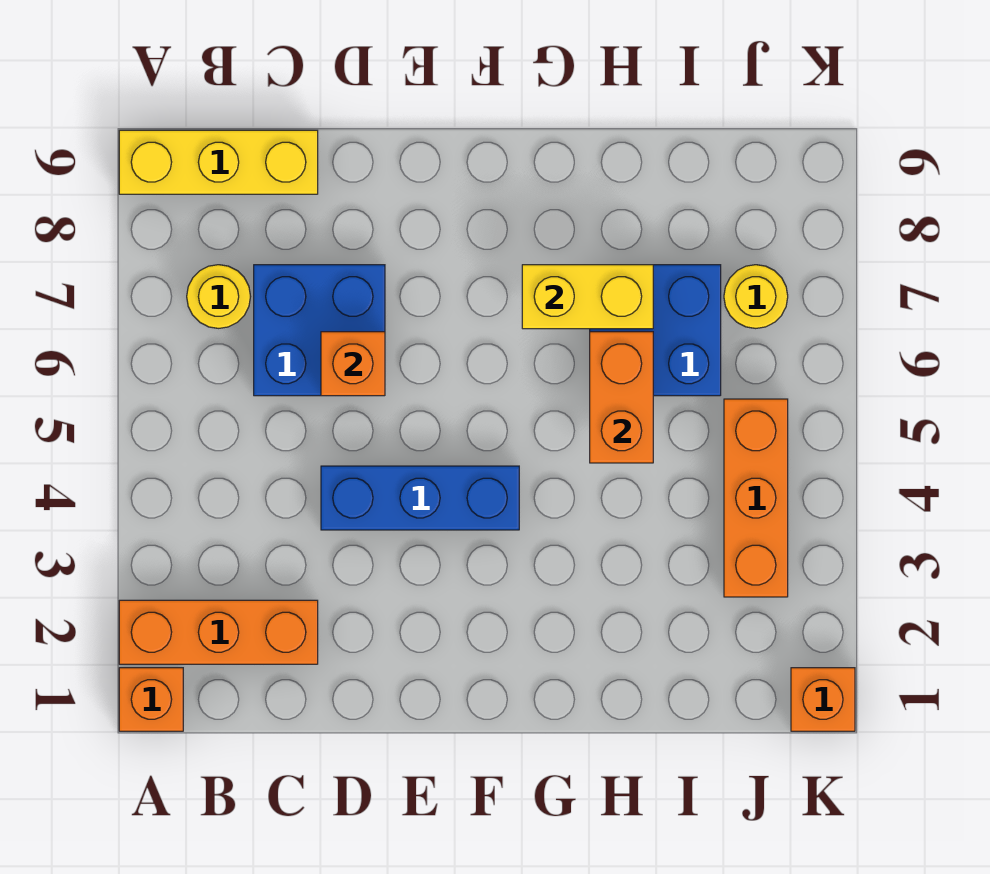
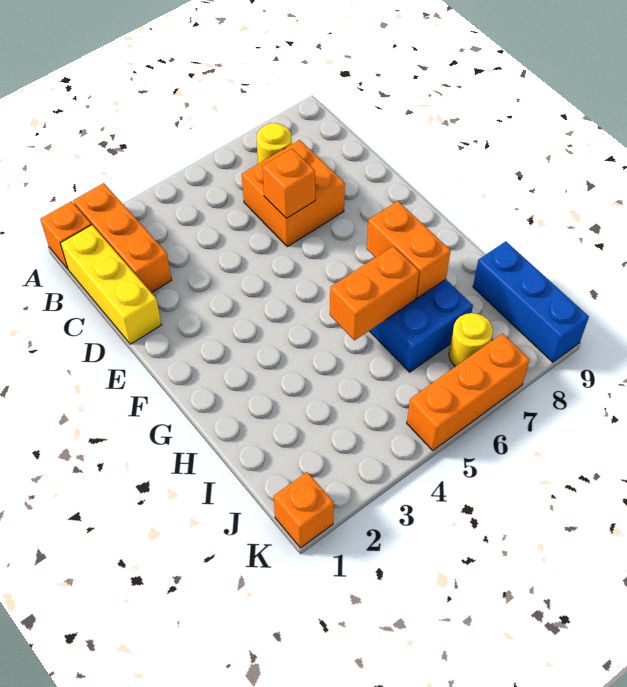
yellow 1x3 brick [119,130,318,194] -> yellow 1x3 brick moved to [61,225,162,344]
blue 2x2 brick [254,265,385,396] -> orange 2x2 brick [242,140,345,247]
blue 1x3 brick [321,466,519,530] -> blue 1x3 brick moved to [473,241,589,362]
yellow 1x2 brick [522,265,653,329] -> orange 1x2 brick [367,201,451,298]
orange 1x3 brick [724,399,788,597] -> orange 1x3 brick moved to [407,334,530,451]

